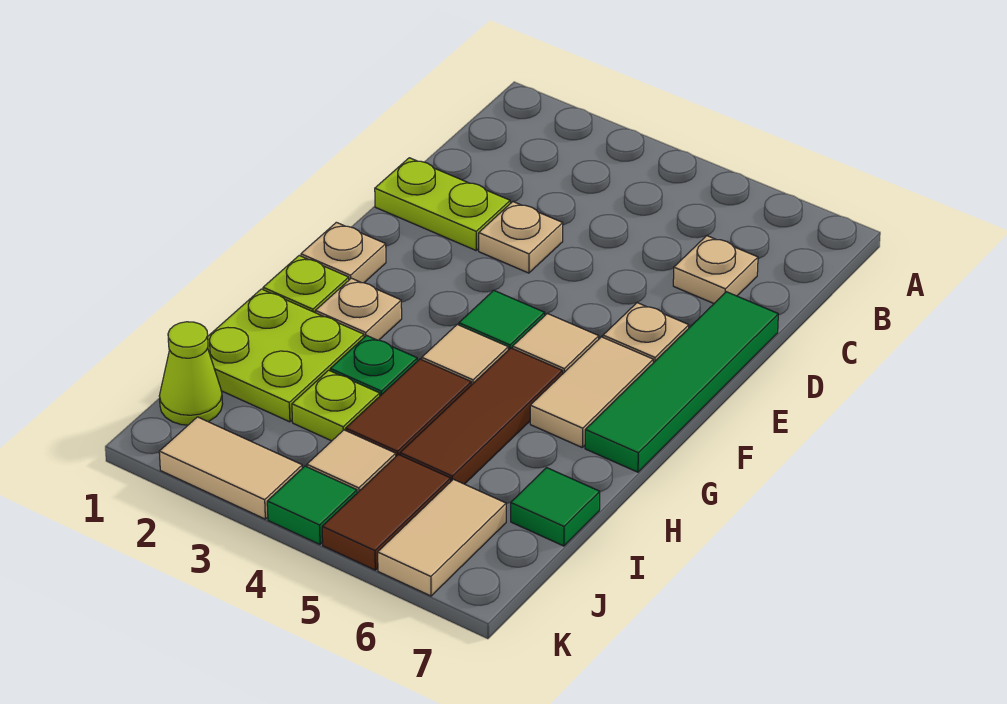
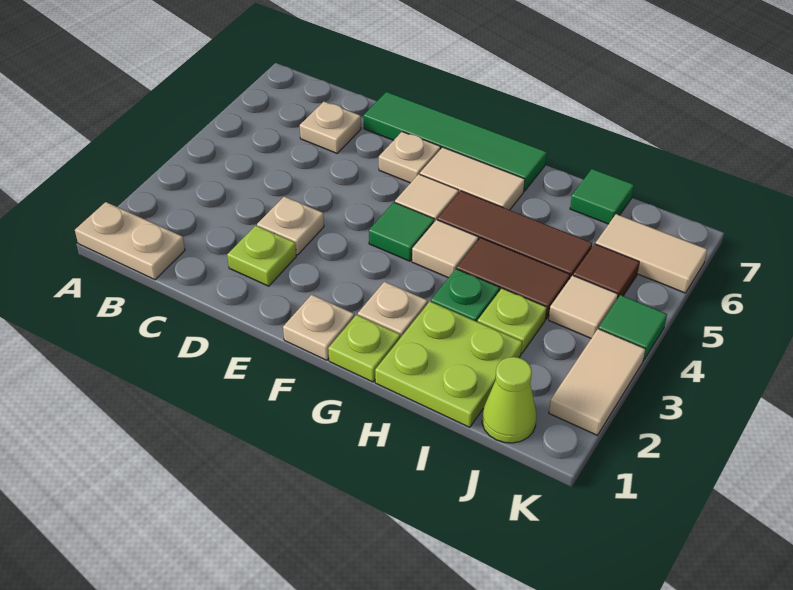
none -> tan 1x2 plate [75,202,185,280]
lime 1x2 plate [375,158,510,250] -> lime 1x1 plate [227,226,296,286]
brown 1x2 tile [322,454,451,570] -> brown 1x1 tile [573,244,639,299]

